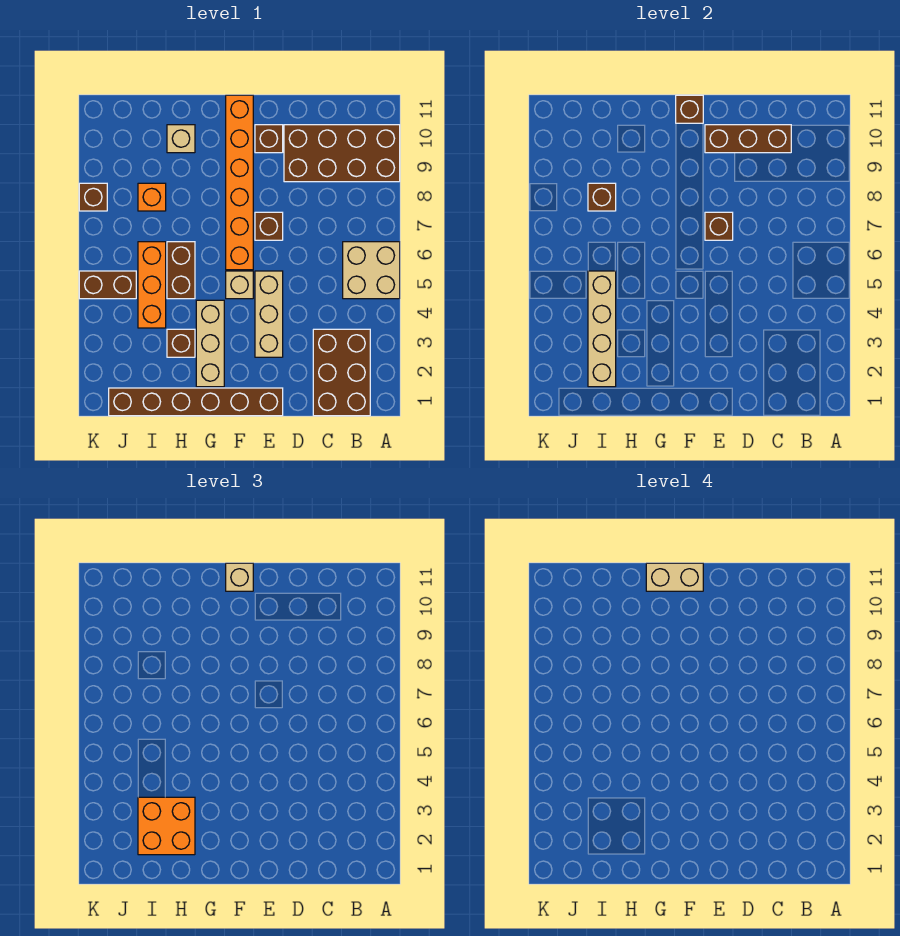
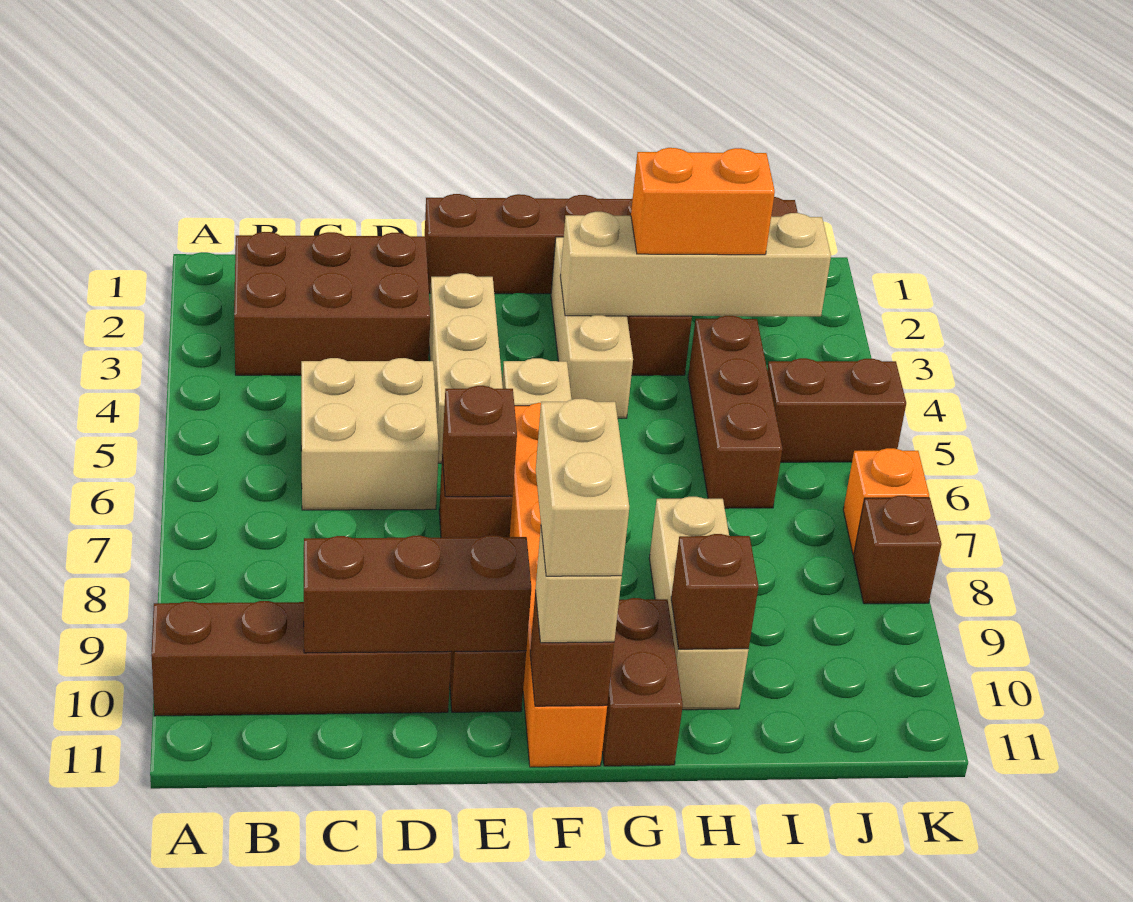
tan 2x2 brick [343,242,400,299] -> tan 2x2 brick moved to [301,358,439,510]
brown 2x4 brick [284,125,400,182] -> brown 1x4 brick [151,601,451,716]
brown 2x3 brick [313,329,370,416] -> brown 2x3 brick turned to [234,232,430,375]
tan 1x2 brick [646,563,703,591] -> tan 1x2 brick turned to [536,399,629,576]
orange 2x2 brick [138,797,195,855] -> orange 1x2 brick [631,148,775,255]
brown 1x2 brick [167,242,195,299] -> brown 1x2 brick moved to [602,598,683,766]
tan 1x1 brick [167,125,195,153] -> tan 1x3 brick [649,497,748,710]
tan 1x4 brick [588,271,616,387] -> tan 1x4 brick turned to [560,212,831,316]
orange 1x3 brick [138,242,166,328] -> brown 1x3 brick [688,316,782,508]
orange 1x1 brick [138,183,166,211] -> orange 1x1 brick moved to [843,448,929,555]
brown 1x1 brick [588,183,616,211] -> brown 1x1 brick moved to [671,534,758,649]

